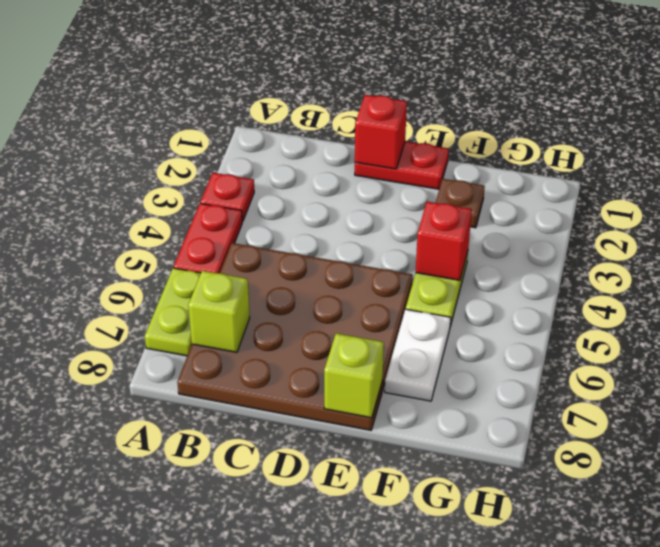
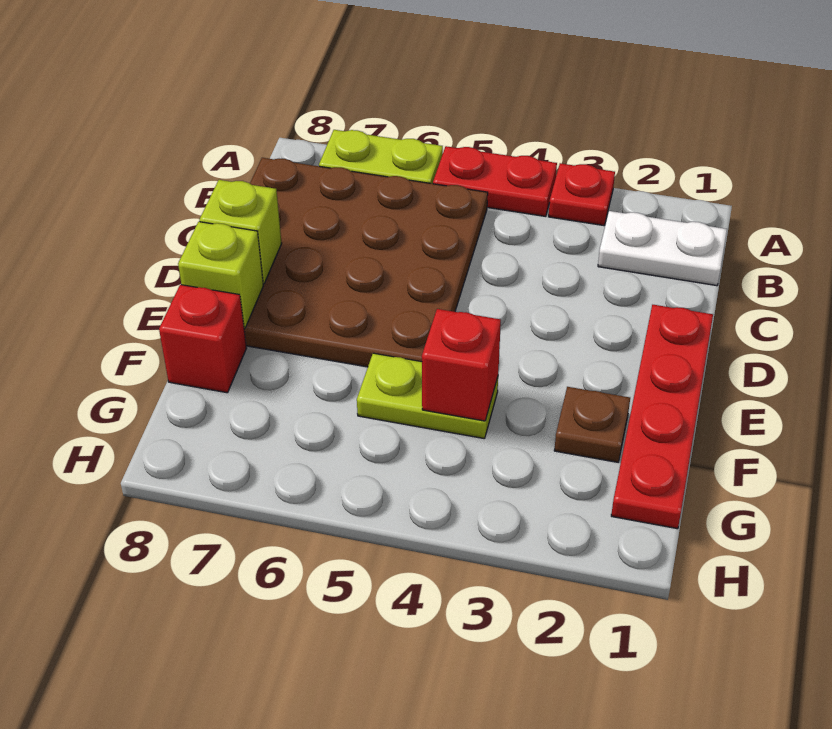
lime 1x1 brick [188,271,250,352] -> lime 1x1 brick moved to [200,180,282,284]
red 1x2 plate [355,141,449,189] -> red 1x4 plate [611,305,713,529]
red 1x1 brick [355,95,407,169] -> red 1x1 brick moved to [159,285,246,393]
white 1x2 plate [385,309,451,401] -> white 1x2 plate moved to [598,211,727,286]

